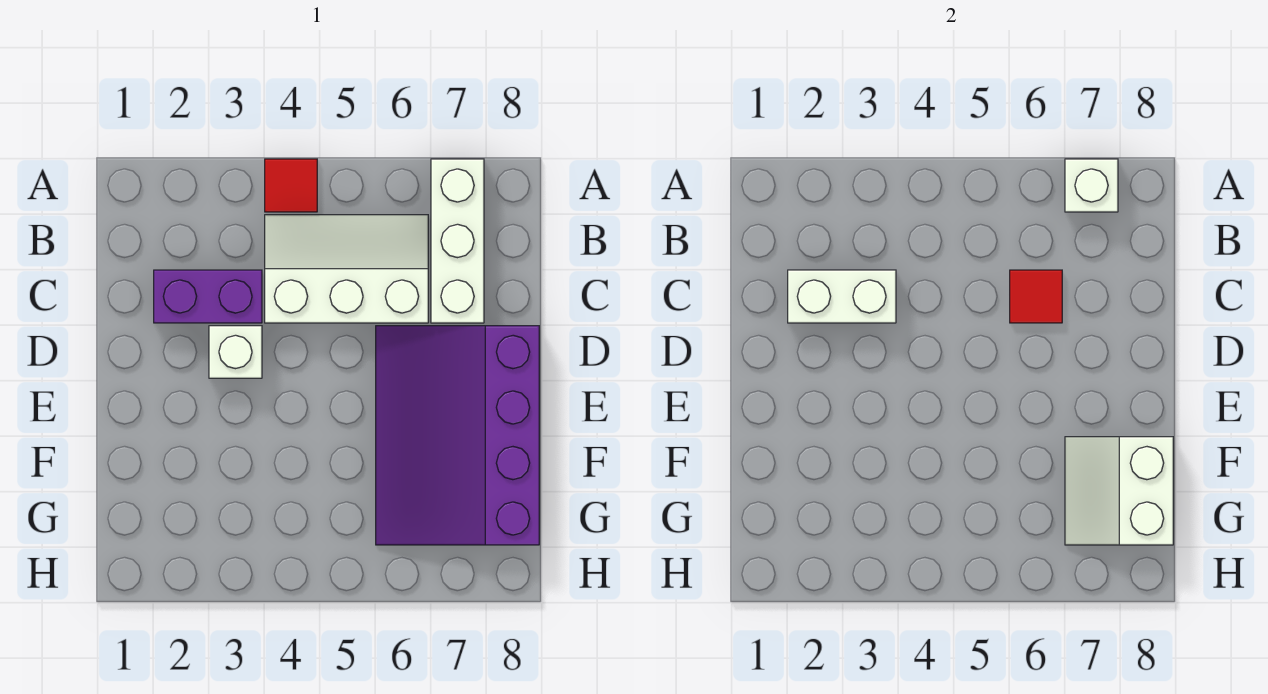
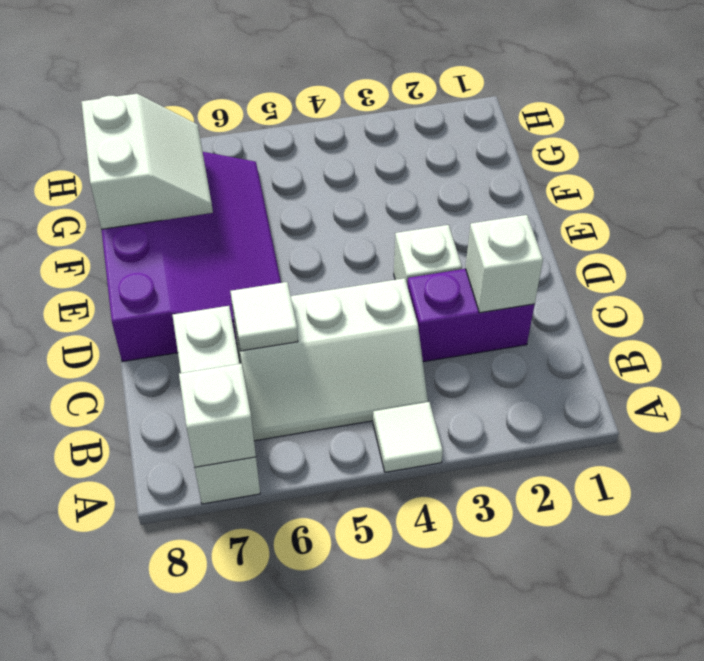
red 1x1 tile [265,159,317,212] -> white 1x1 tile [373,402,443,472]
white 1x2 brick [788,270,896,323] -> white 1x1 brick [465,215,543,313]
red 1x1 tile [1010,270,1062,323] -> white 1x1 tile [230,282,298,351]

